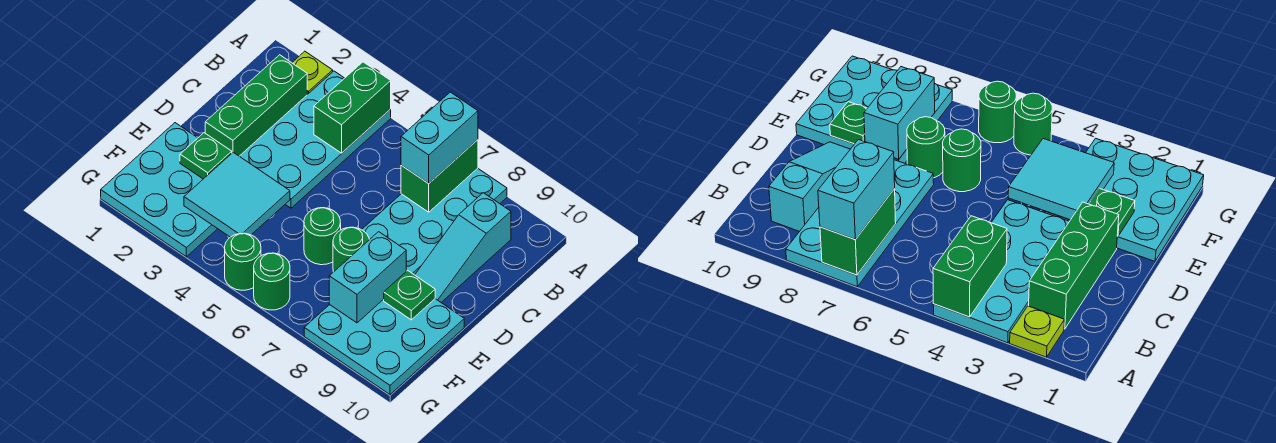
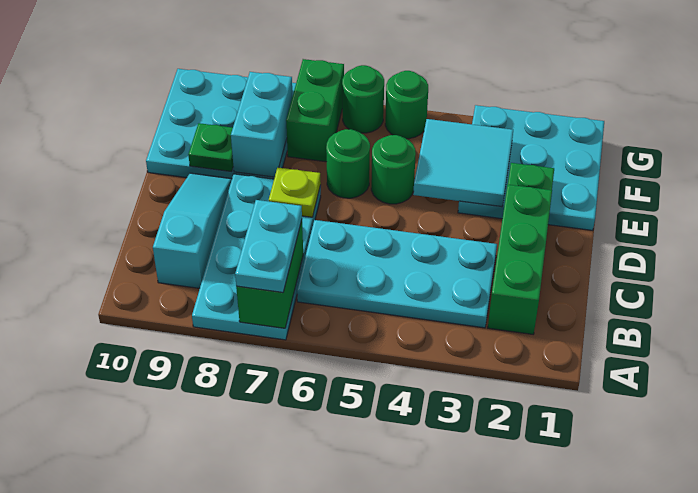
lime 1x1 plate [292,51,333,95] -> lime 1x1 plate moved to [269,168,321,217]
cyan 2x4 plate [240,71,391,208] -> cyan 2x4 plate turned to [297,220,497,328]
green 1x2 brick [314,62,391,153] -> green 1x2 brick moved to [286,59,344,162]
cyan 1x2 brick [401,92,478,183] -> cyan 1x2 plate [235,200,302,292]
green 1x1 round brick [333,227,369,272] -> green 1x1 round brick moved to [371,135,416,204]

